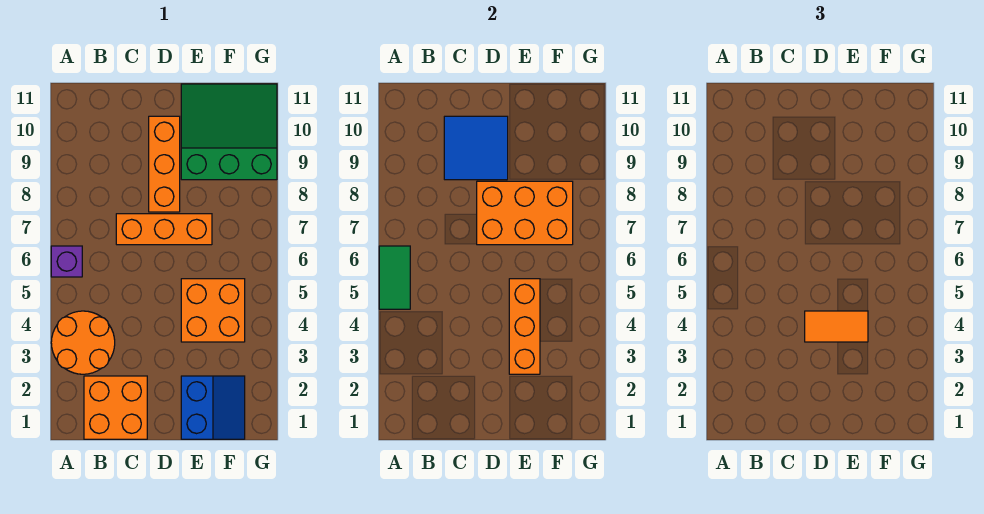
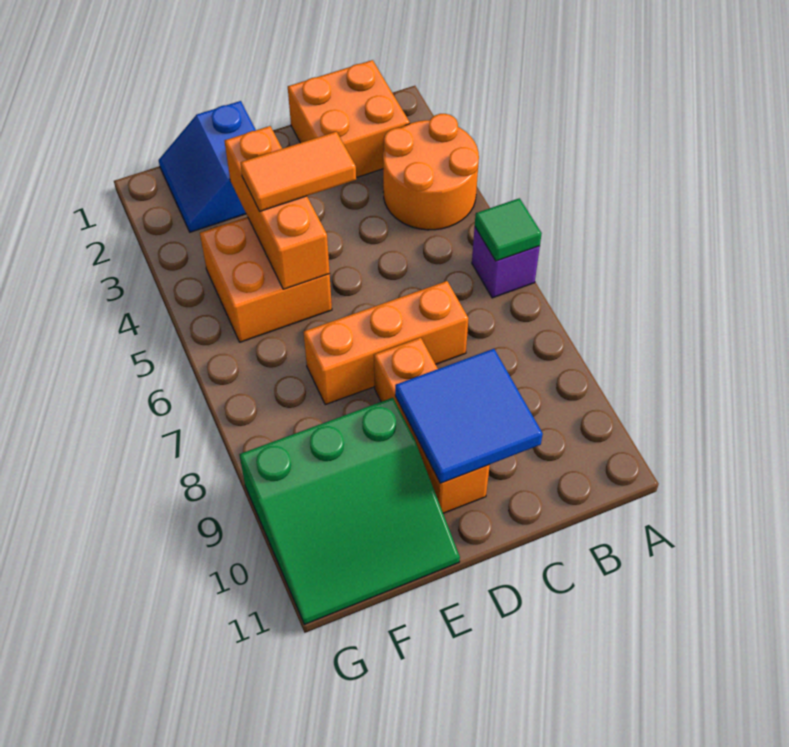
green 1x2 tile [379,246,410,309] -> green 1x1 tile [475,198,542,261]
orange 2x3 brick [477,181,573,245] -> none

